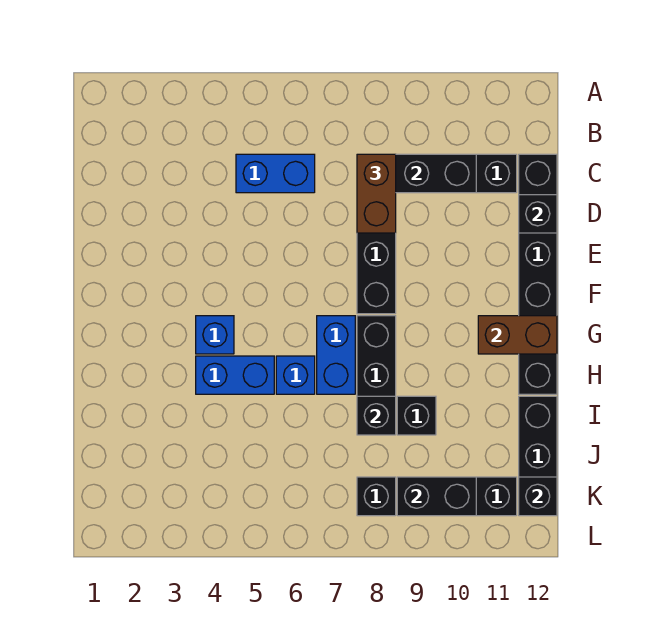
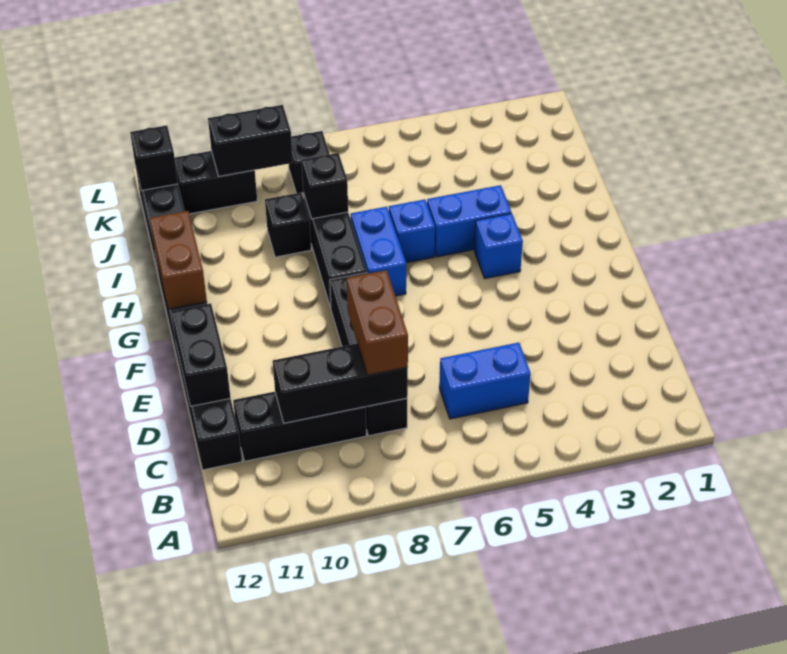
black 1x1 brick [519,195,557,233] -> black 1x2 brick [171,303,231,406]
brown 1x2 brick [478,316,557,354] -> brown 1x2 brick turned to [150,211,207,309]

